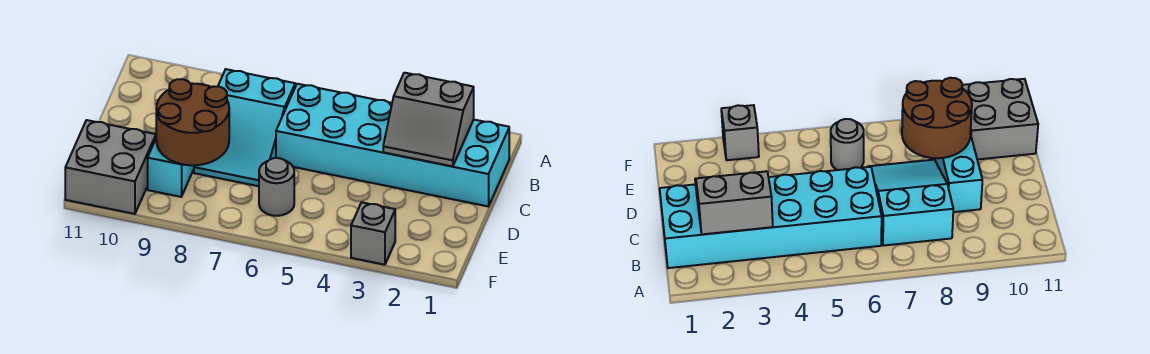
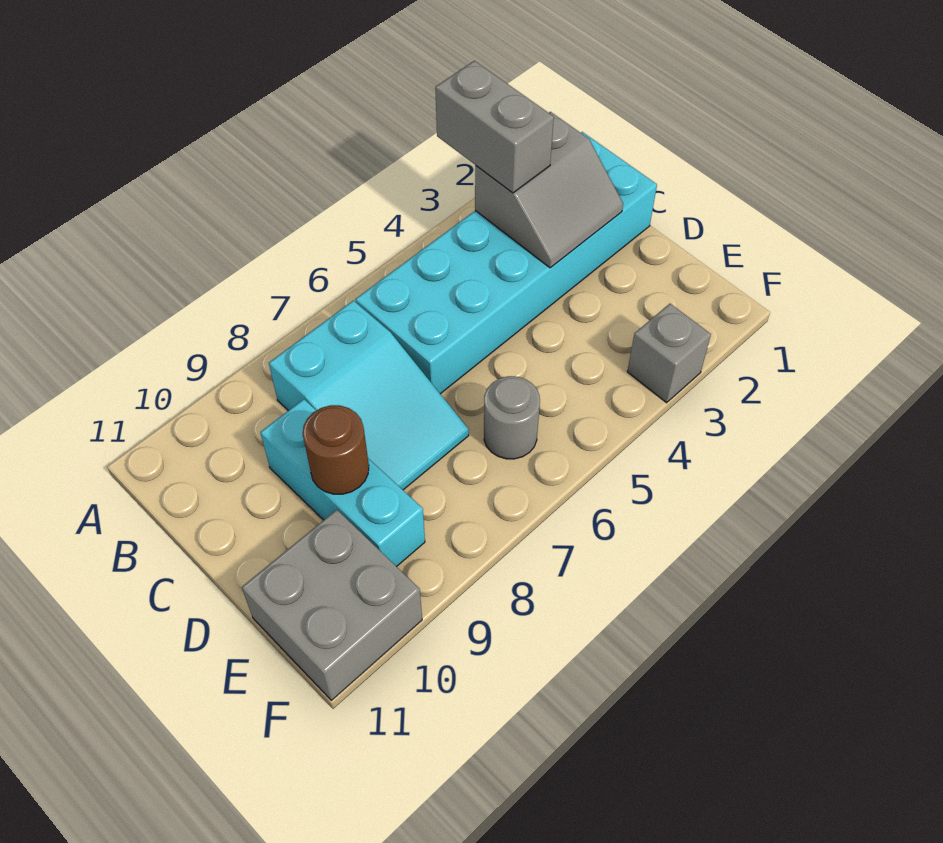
none -> grey 1x2 brick [435,61,554,193]
brown 2x2 round brick [156,79,229,165] -> brown 1x1 round brick [303,405,369,494]

